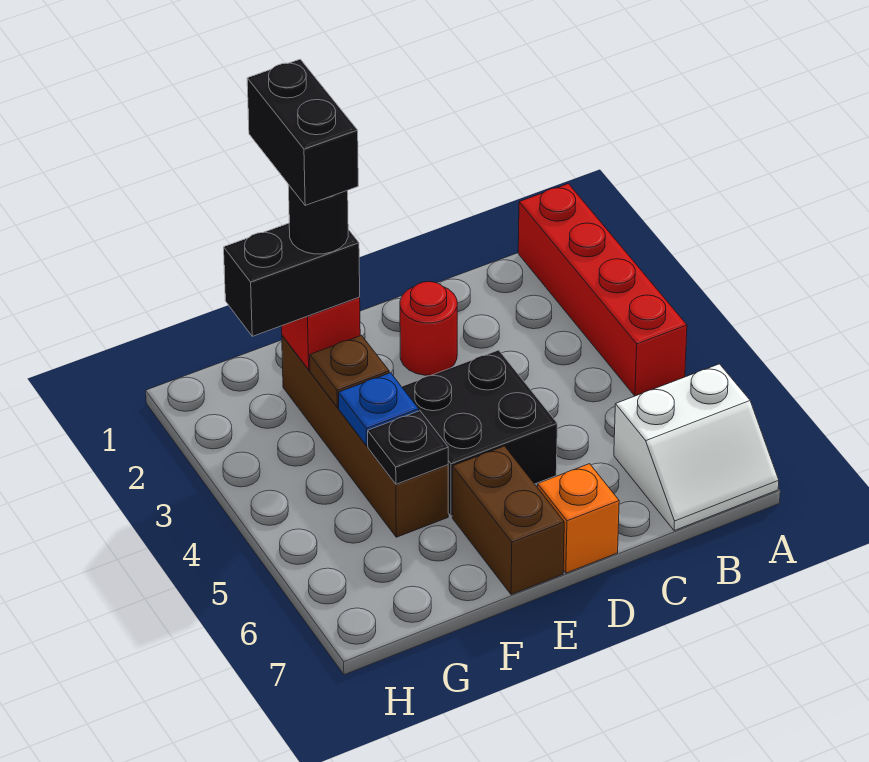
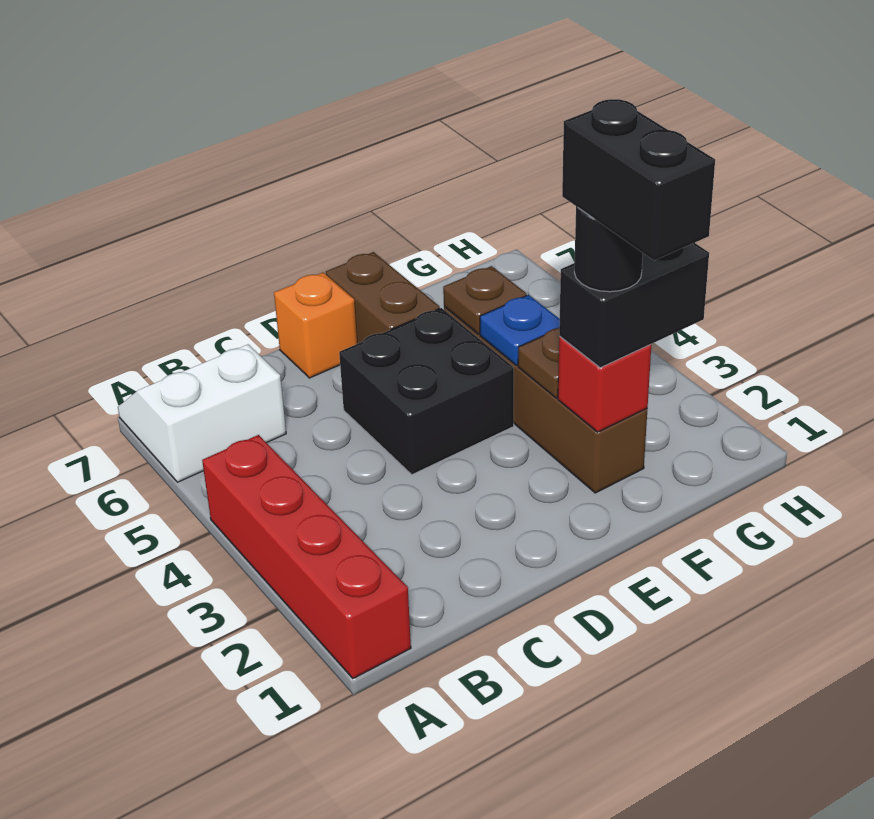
red 1x1 round brick [400,282,457,375] -> none
black 1x1 plate [368,411,448,484] -> brown 1x1 plate [443,266,527,334]

